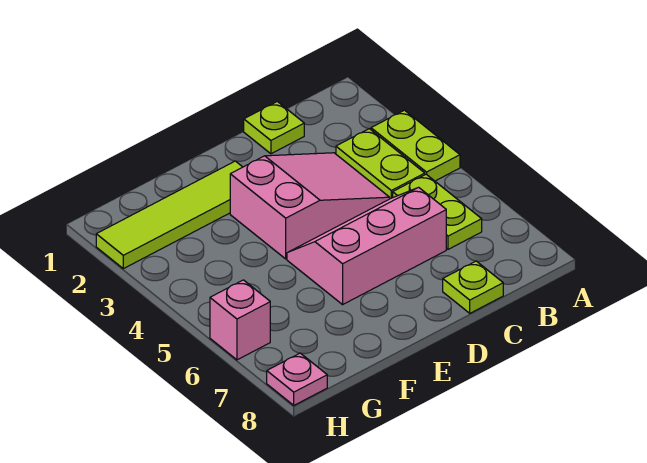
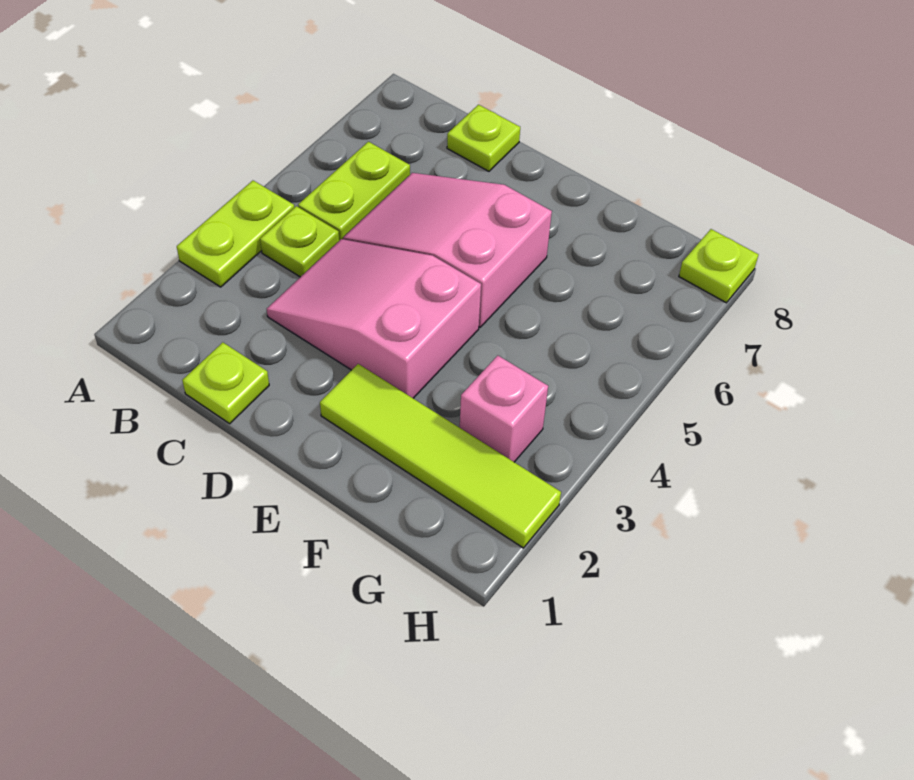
lime 1x2 plate [336,129,425,199] -> lime 1x1 plate [260,206,339,277]
pink 2x3 slope [287,187,446,305] -> pink 2x3 slope turned to [343,173,552,327]
pink 1x1 brick [210,280,270,360] -> pink 1x1 brick moved to [460,356,548,462]
pink 1x1 plate [267,353,327,405] -> lime 1x1 plate [679,229,758,303]

